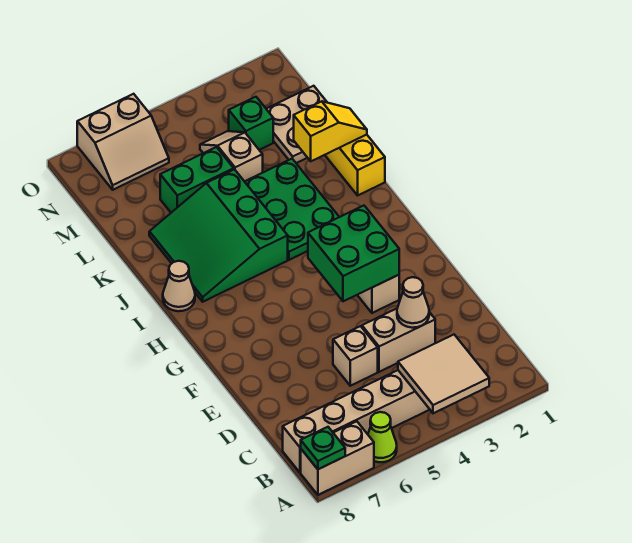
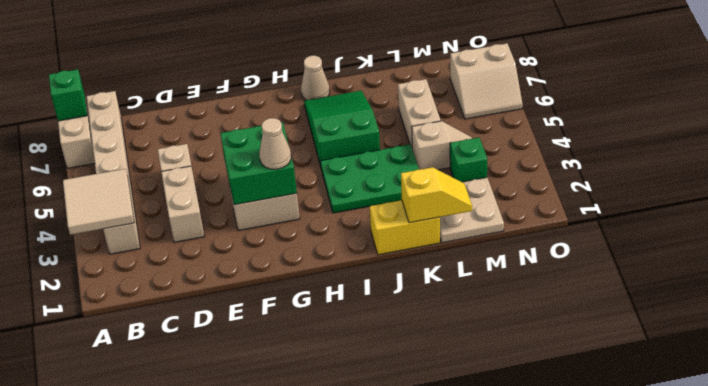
lime 1x1 cone [368,412,397,462] -> none
green 1x1 plate [301,427,345,469] -> green 1x1 brick [49,70,87,121]
tan 1x1 cone [397,277,429,328] -> tan 1x1 cone moved to [259,118,291,169]
green 3x3 slope [149,169,288,302] -> green 2x3 slope [304,91,380,166]
yellow 1x2 slope [294,101,367,161] -> yellow 1x2 slope turned to [401,167,472,223]
green 1x2 brick [160,147,234,213] -> tan 1x2 brick [398,79,441,146]
tan 2x2 slope [77,94,169,190] -> tan 2x2 slope turned to [450,43,523,119]

